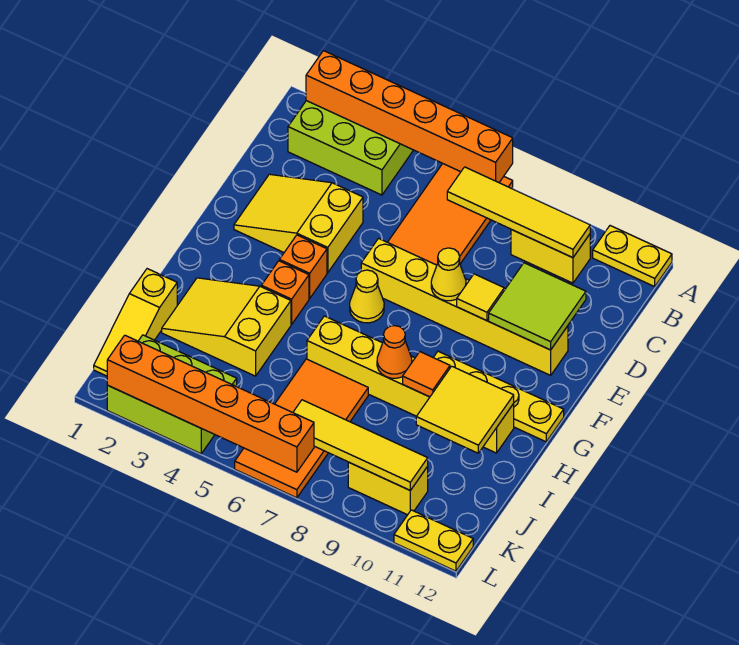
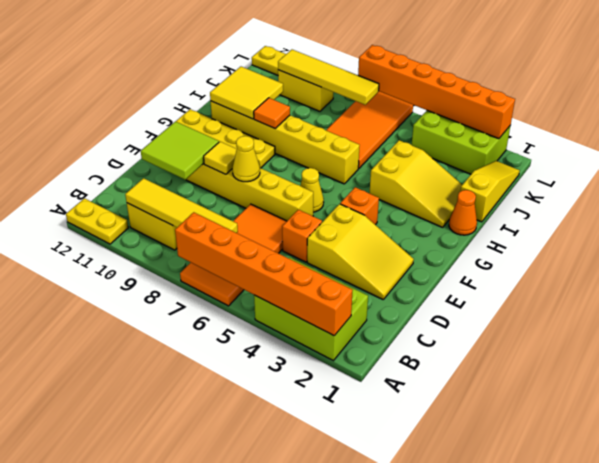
orange 1x1 brick [261,261,309,324] -> orange 1x1 brick moved to [282,210,322,262]
orange 1x1 cone [377,326,412,378] -> orange 1x1 cone moved to [449,190,477,235]

